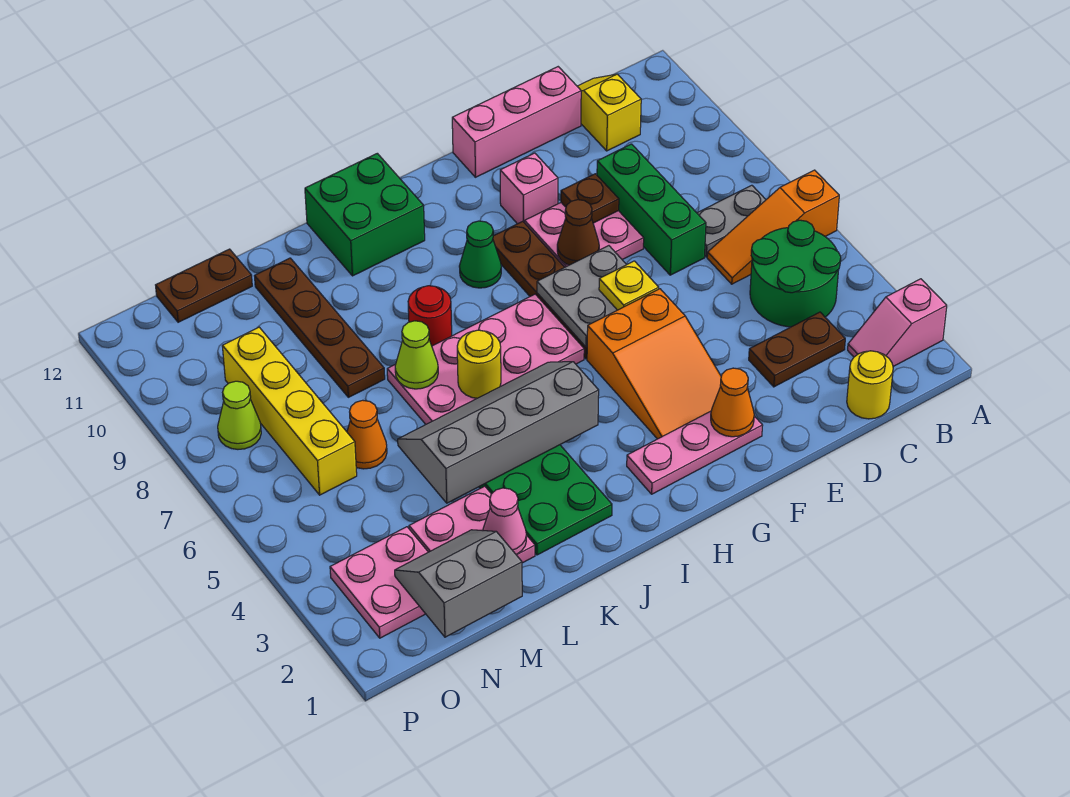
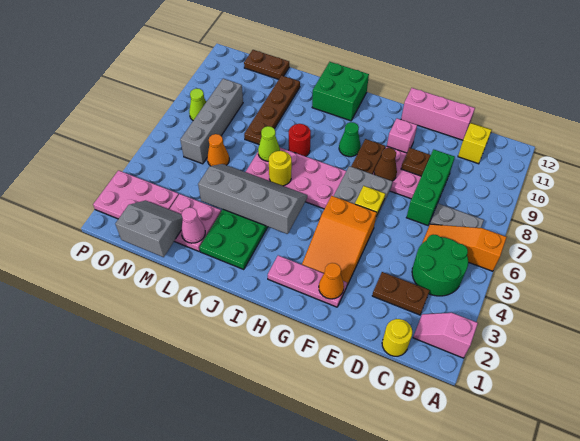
pink 2x2 plate [330,527,428,638] -> pink 2x3 plate [93,170,179,219]
yellow 1x4 brick [222,327,357,495] -> grey 1x4 brick [180,79,243,164]

